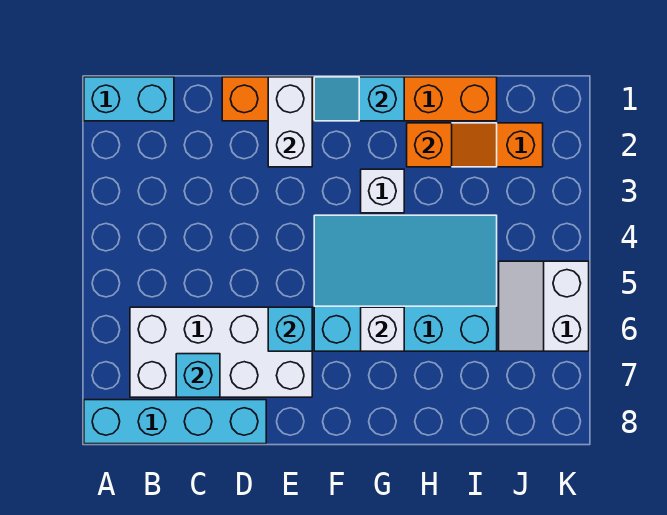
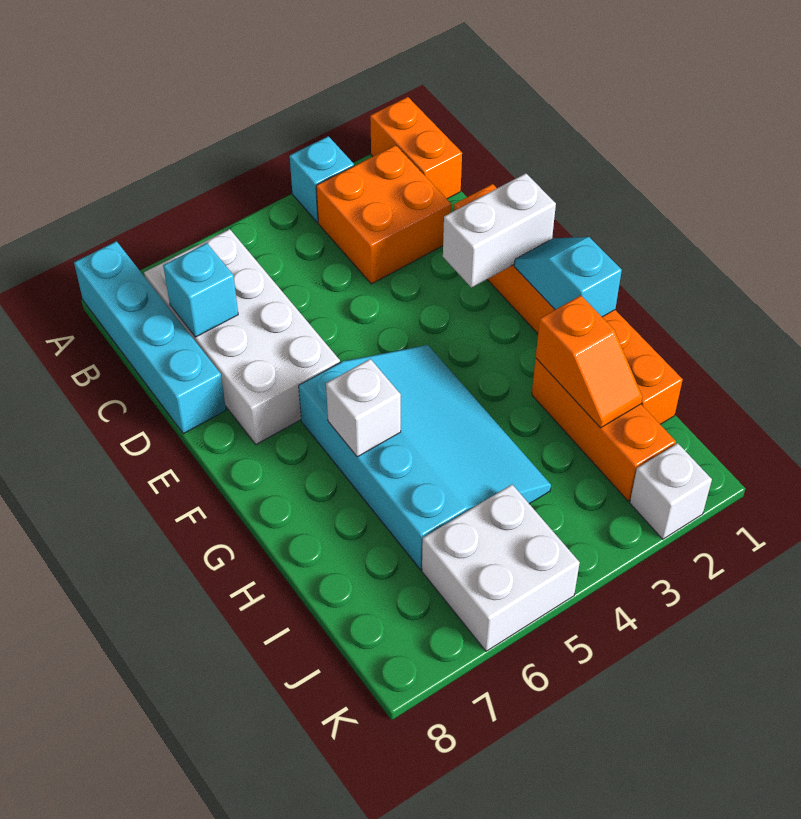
cyan 1x2 brick [84,77,174,121] -> orange 1x2 brick [370,97,462,199]
none -> orange 2x2 brick [316,145,451,284]
cyan 1x1 brick [268,307,312,351] -> cyan 1x1 brick moved to [290,136,354,222]
white 1x1 brick [361,169,404,213] -> white 1x1 brick moved to [630,443,712,539]
white 2x2 slope [499,261,589,351] -> white 2x2 brick [422,485,580,651]

